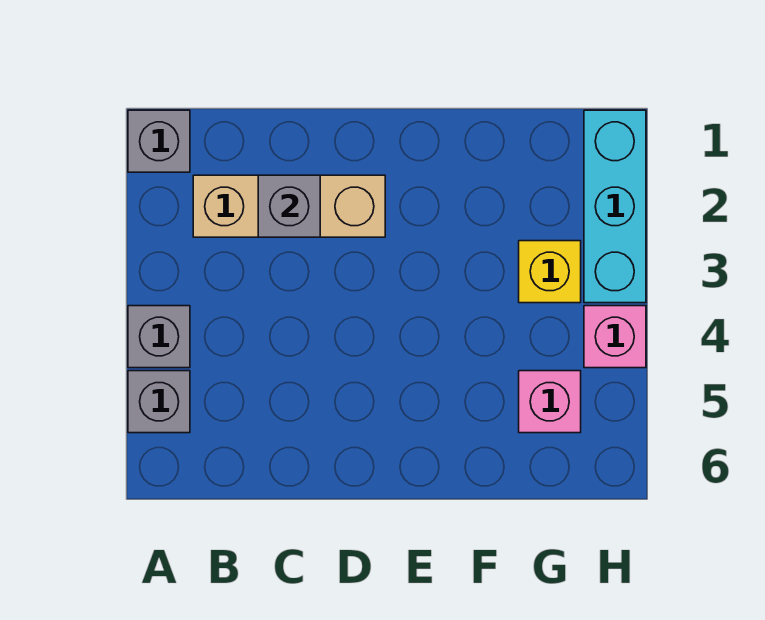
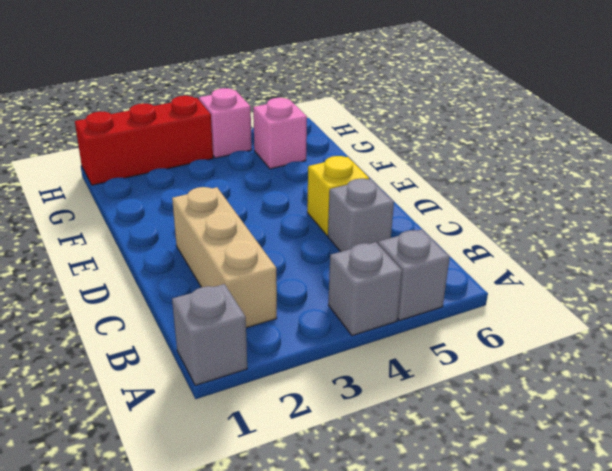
grey 1x1 brick [258,175,320,237] -> grey 1x1 brick moved to [328,179,394,252]
yellow 1x1 brick [519,241,581,303] -> yellow 1x1 brick moved to [307,156,369,235]
cyan 1x3 brick [584,110,646,303] -> red 1x3 brick [75,96,213,185]

